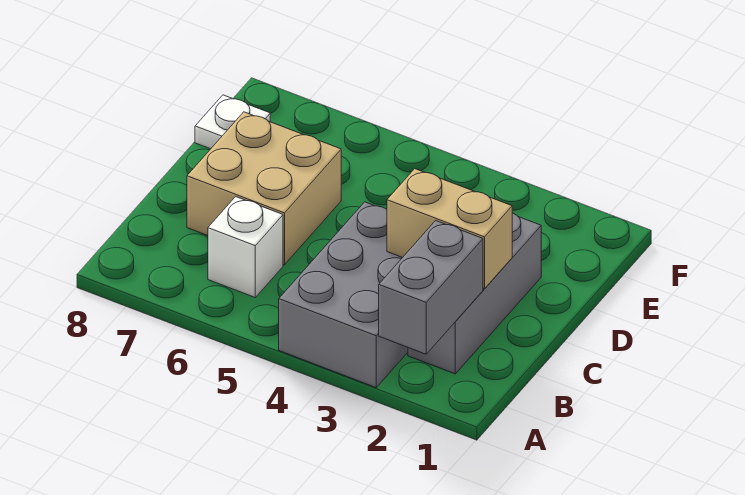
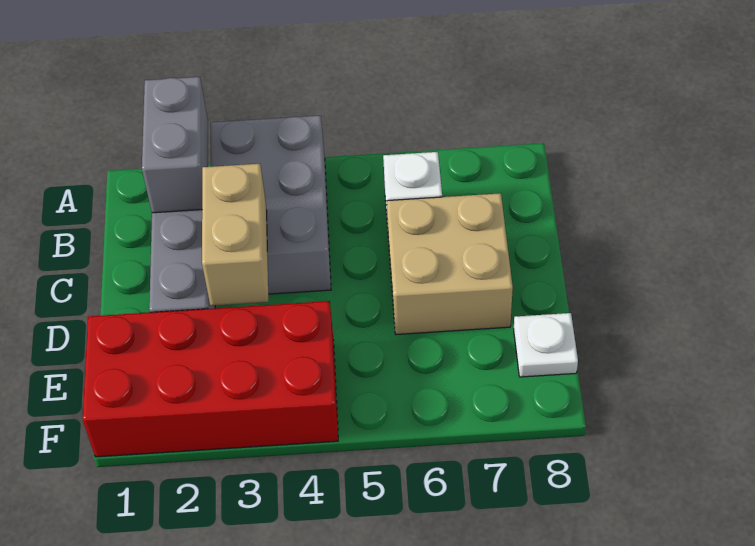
tan 1x2 brick [387,169,512,289] -> tan 1x2 brick turned to [202,164,269,306]
none -> red 2x4 brick [83,301,338,457]

